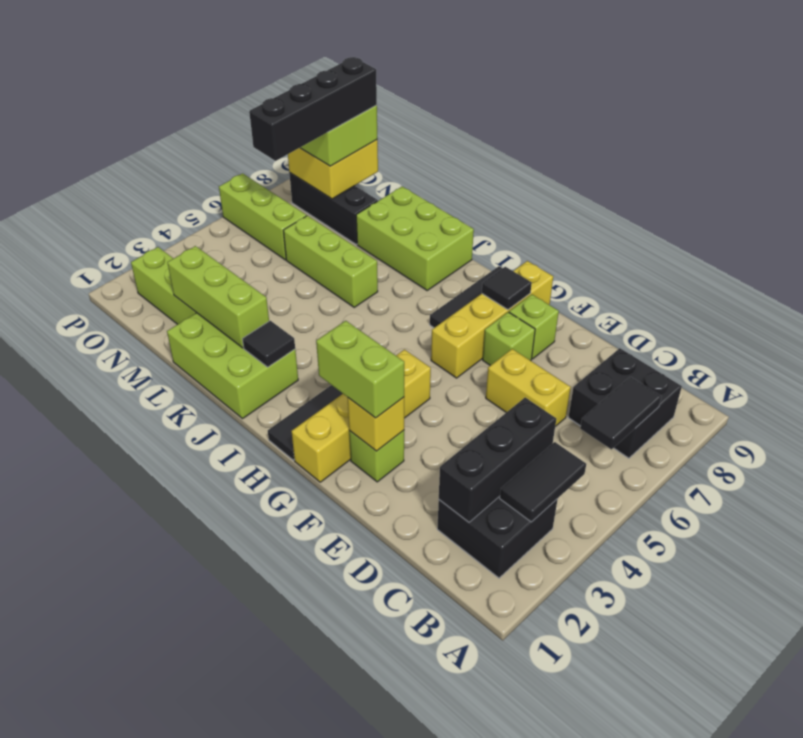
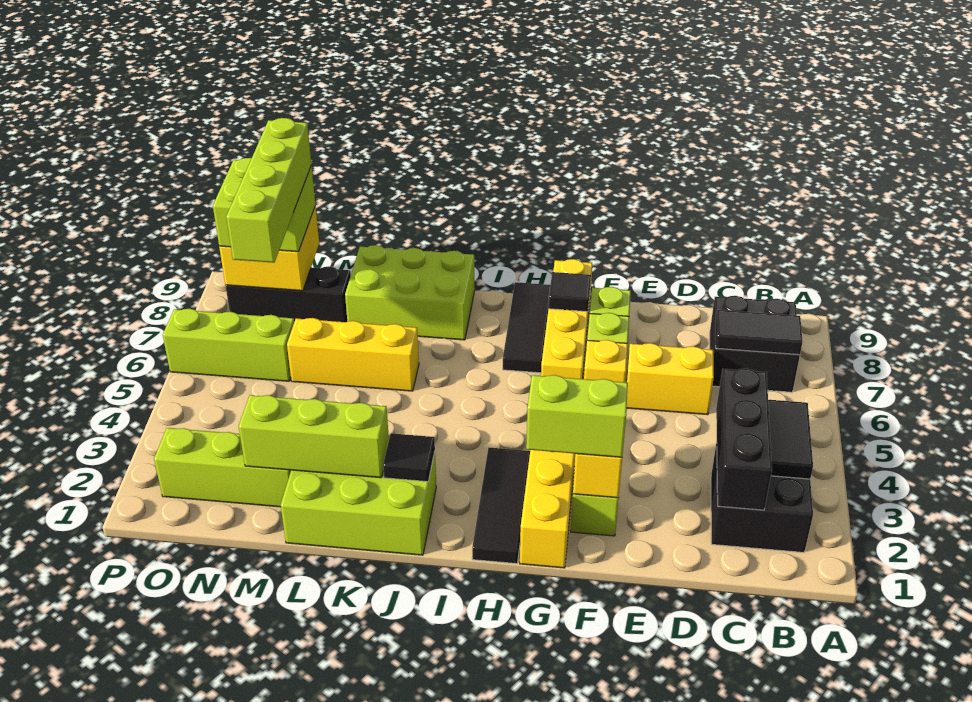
black 1x2 tile [580,377,661,449] -> black 1x2 tile turned to [715,310,803,355]
none -> yellow 1x1 brick [584,340,628,382]
lime 1x3 brick [283,216,378,307] -> yellow 1x3 brick [287,318,419,391]
black 1x4 brick [249,57,377,161] -> lime 1x4 brick [226,118,311,263]

